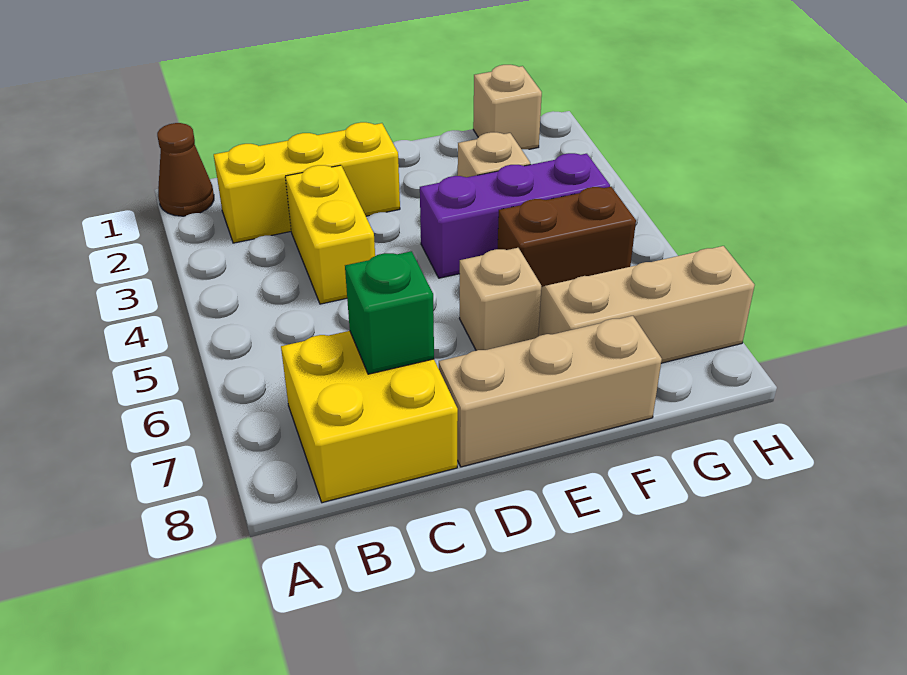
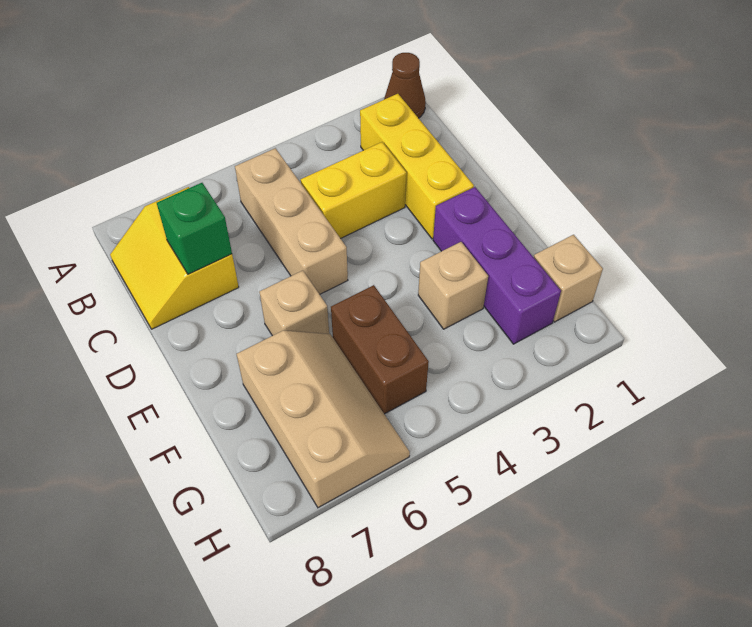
yellow 2x2 brick [281,331,458,503] -> yellow 2x2 slope [110,187,239,329]
tan 1x3 brick [439,316,662,467] -> tan 1x3 brick moved to [235,148,348,294]
purple 1x3 brick [420,153,610,278] -> purple 1x3 brick moved to [433,187,561,344]

